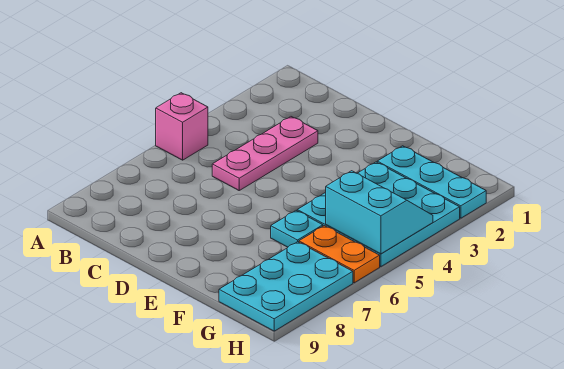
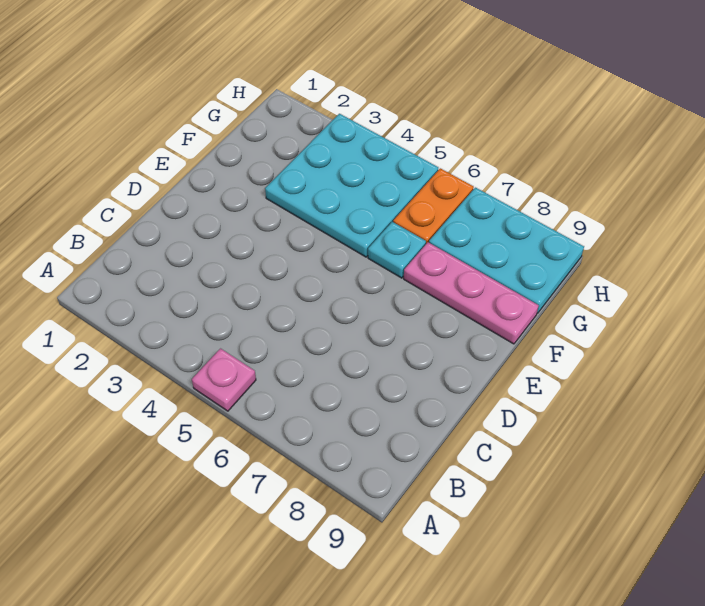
pink 1x1 brick [156,93,208,160] -> pink 1x1 plate [192,349,256,411]
pink 1x3 plate [212,117,318,190] -> pink 1x3 plate moved to [404,242,539,344]
cyan 1x3 plate [377,146,486,218] -> none
cyan 2x2 slope [326,171,433,254] -> none

